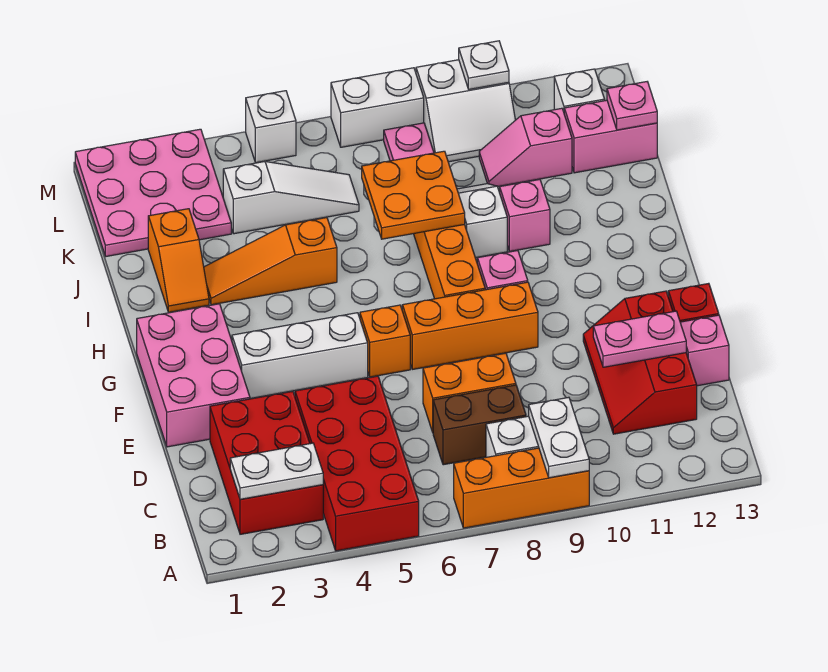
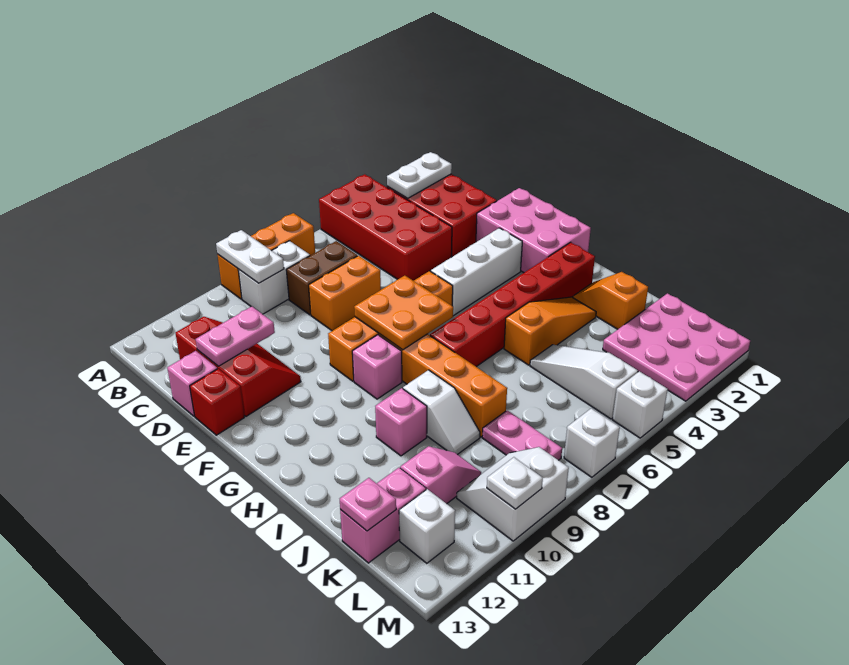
none -> red 1x6 brick [430,242,595,367]
orange 2x2 plate [362,151,465,239] -> orange 2x2 plate moved to [354,276,453,350]
white 1x3 slope [223,161,359,234] -> white 1x3 slope turned to [530,345,638,419]
white 1x2 brick [331,68,424,147] -> white 1x1 brick [564,408,620,477]

